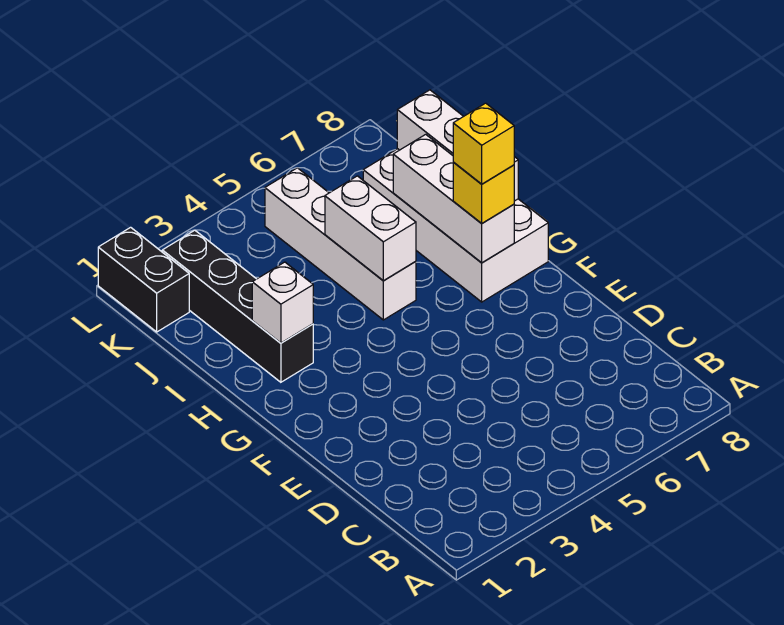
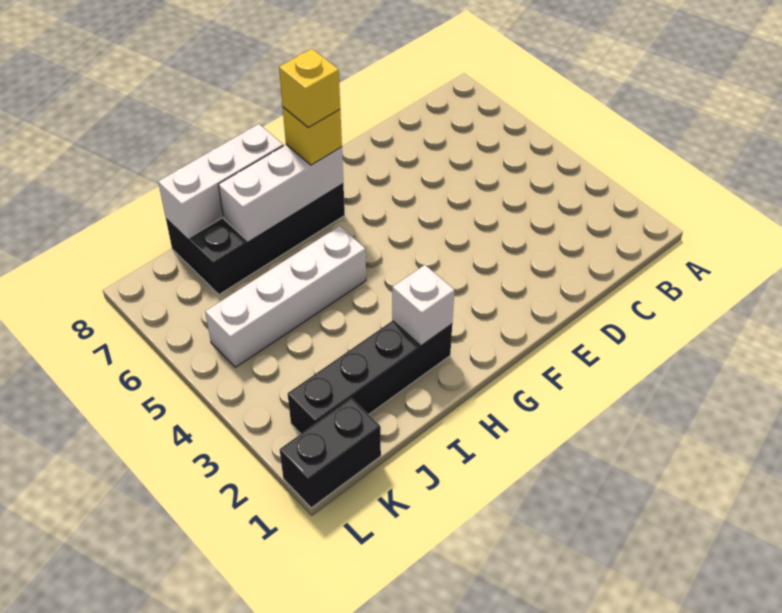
white 2x4 brick [363,149,548,302] -> black 2x4 brick [166,183,345,294]
white 1x2 brick [325,176,416,281] -> none

